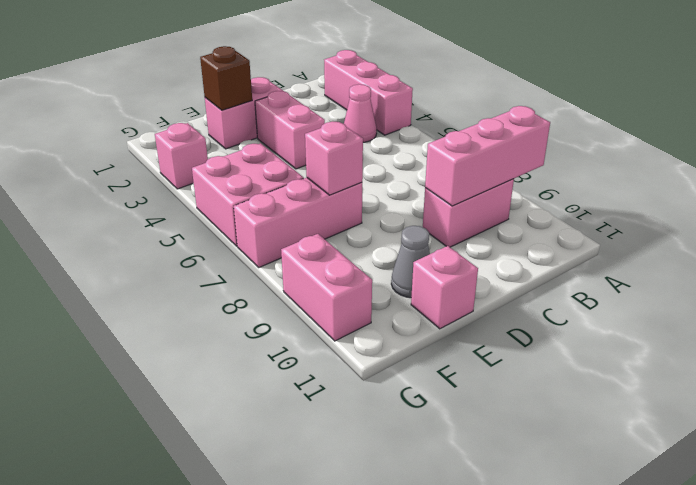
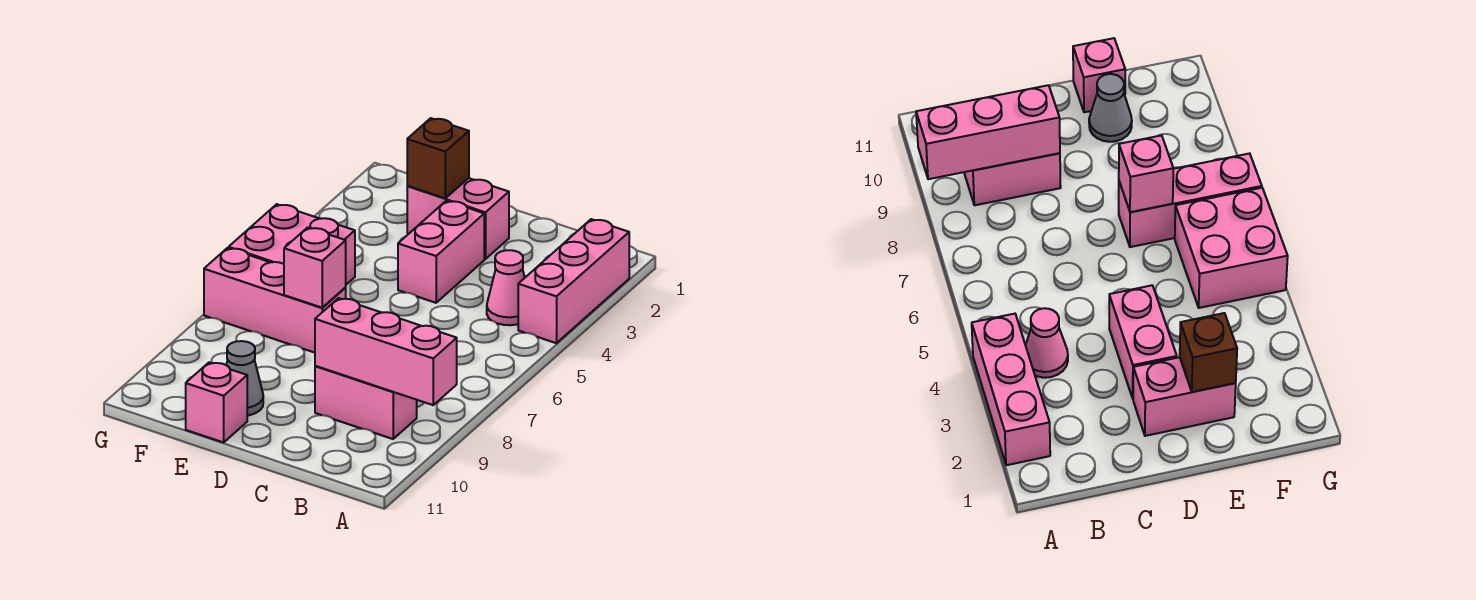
pink 1x1 brick [155,123,208,189] -> none
pink 1x2 brick [281,234,372,341] -> none

